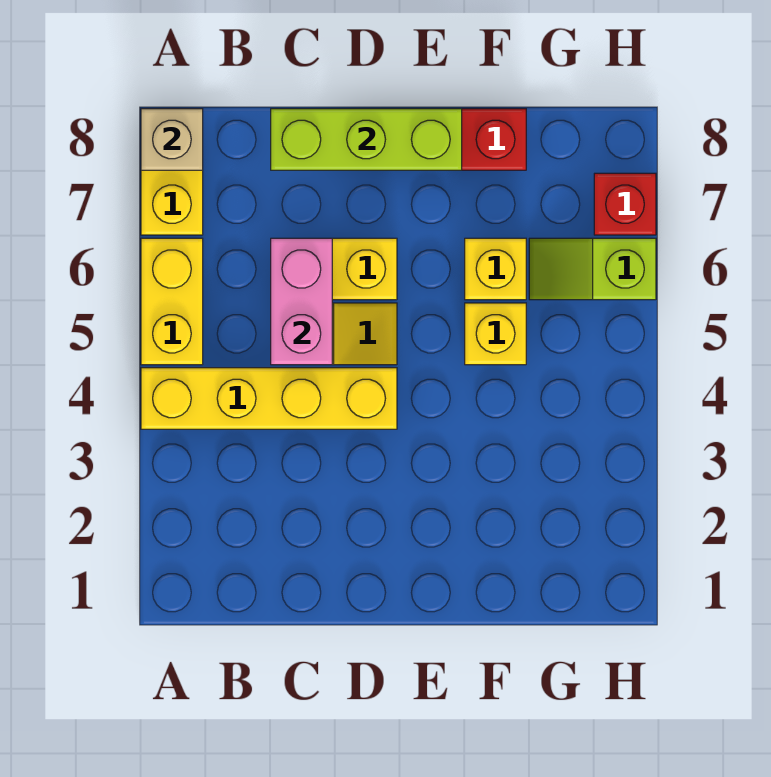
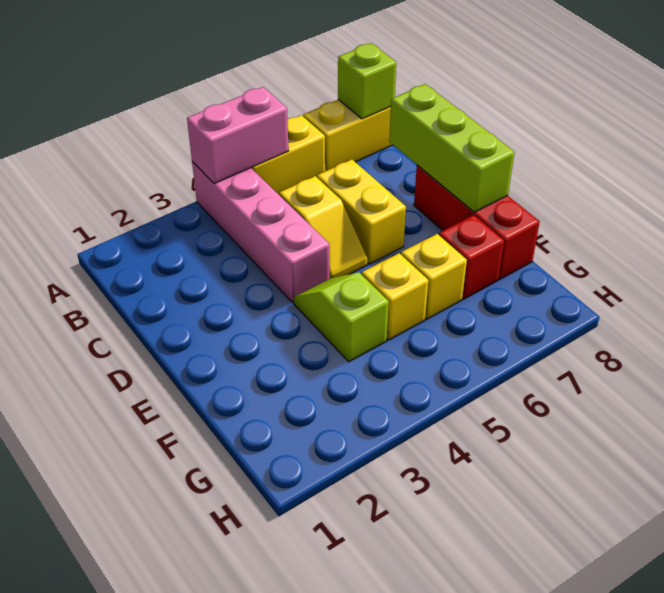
yellow 1x4 brick [141,368,397,429] -> pink 1x4 brick [192,162,330,303]
tan 1x1 brick [141,109,203,170] -> lime 1x1 brick [338,43,396,119]
pink 1x2 brick [271,238,332,365] -> pink 1x2 brick moved to [187,87,289,184]
lime 1x2 slope [529,238,656,300] -> lime 1x2 slope moved to [294,272,389,362]
red 1x1 brick [594,173,656,235] -> red 1x1 brick moved to [439,215,504,299]

